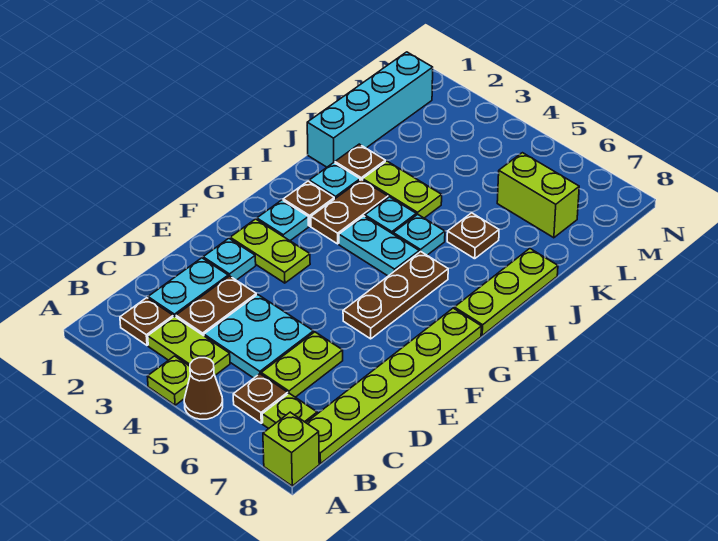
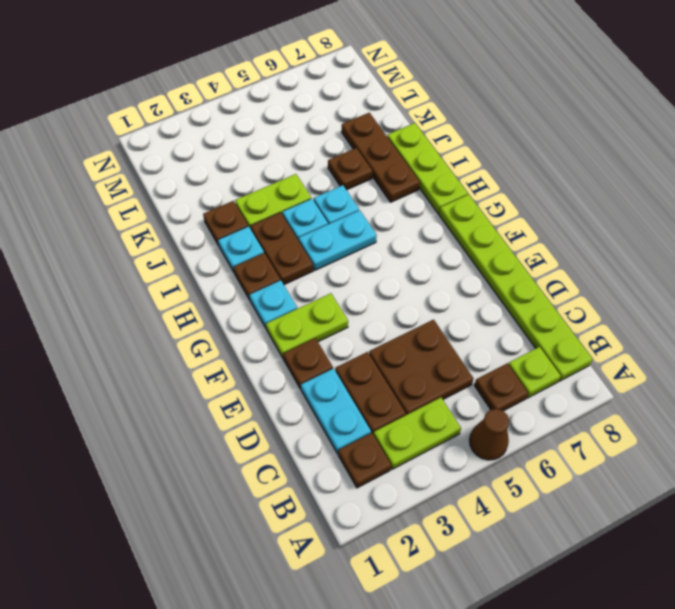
lime 1x1 plate [147,356,190,405] -> none
lime 1x1 brick [263,412,319,486] -> none
cyan 2x2 plate [204,294,314,378] -> brown 2x2 plate [369,320,473,415]
lime 1x2 plate [261,332,343,397] -> none
cyan 1x1 plate [203,238,256,280] -> brown 1x1 plate [283,338,333,389]
brown 1x3 plate [343,252,448,339] -> brown 1x3 plate moved to [342,113,420,202]
cyan 1x4 brick [307,52,433,167] -> none
lime 1x2 brick [497,153,579,238] -> none

